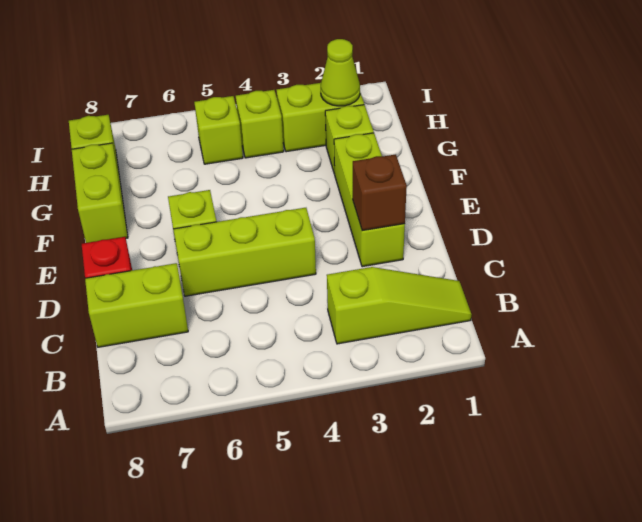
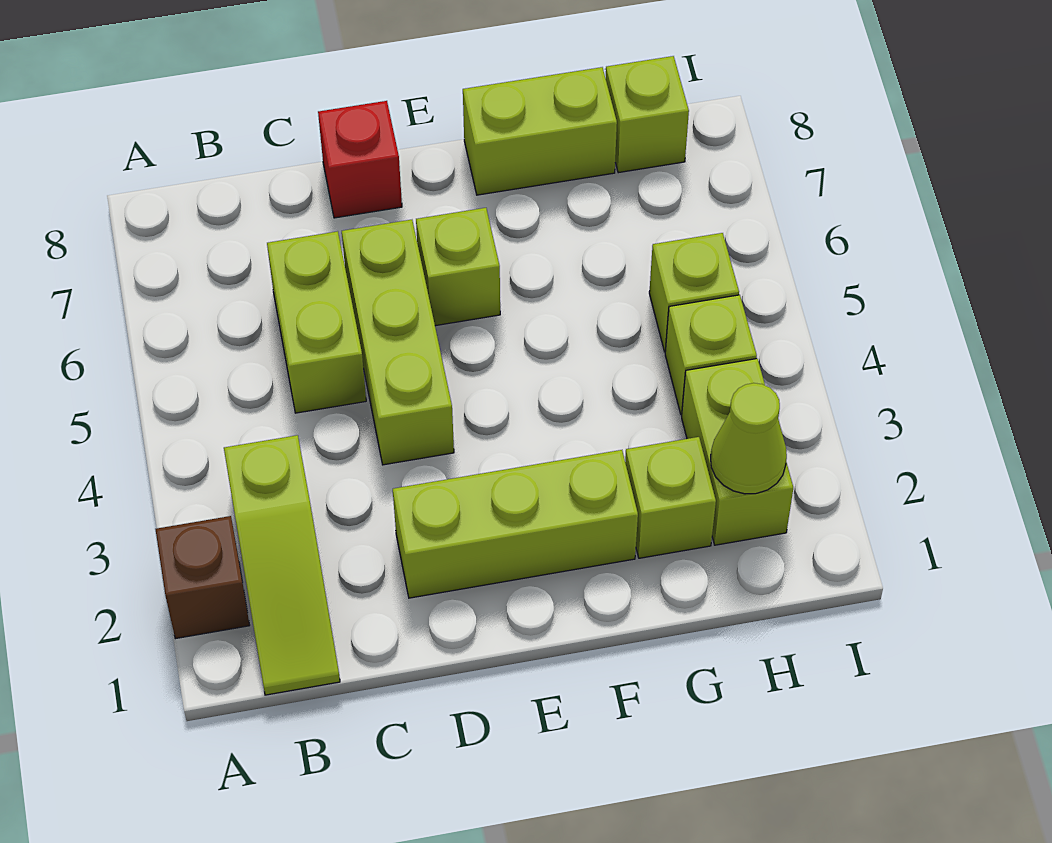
lime 1x2 brick [85,263,188,347] -> lime 1x2 brick moved to [267,231,366,413]
brown 1x1 brick [353,154,407,230] -> brown 1x1 brick moved to [156,516,250,639]

